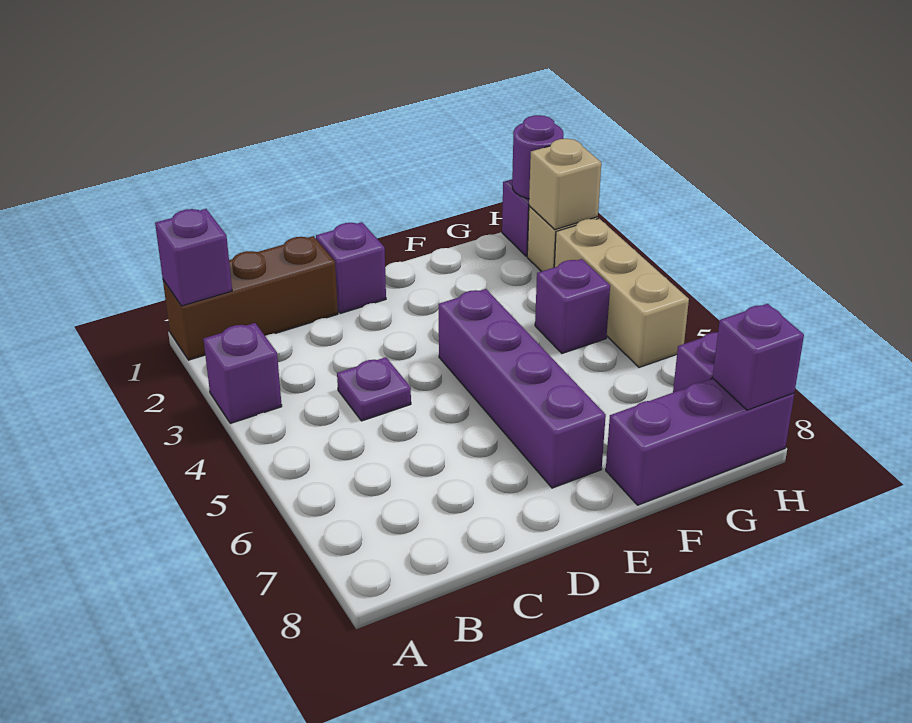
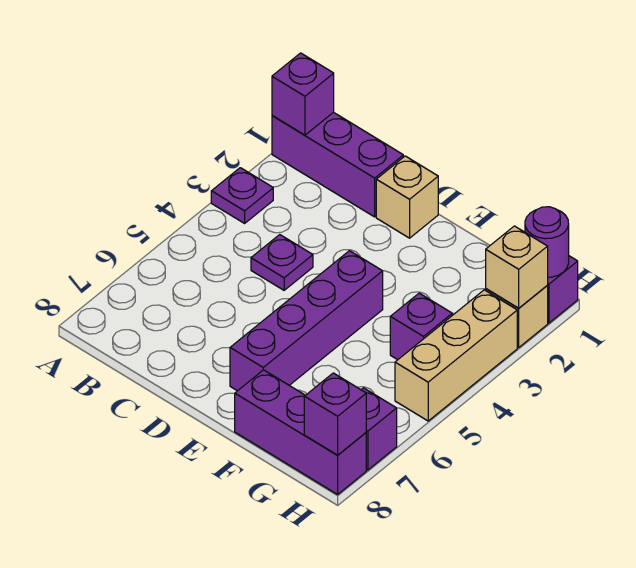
brown 1x3 brick [163,236,338,360] -> purple 1x3 brick [272,112,403,217]
purple 1x1 brick [203,323,282,423] -> purple 1x1 plate [211,168,273,223]
purple 1x1 brick [316,222,386,313] -> tan 1x1 brick [376,156,438,238]

